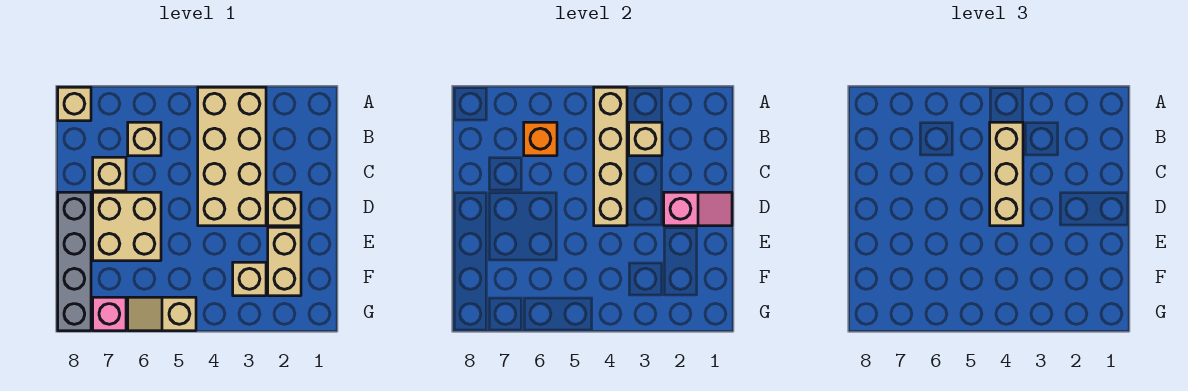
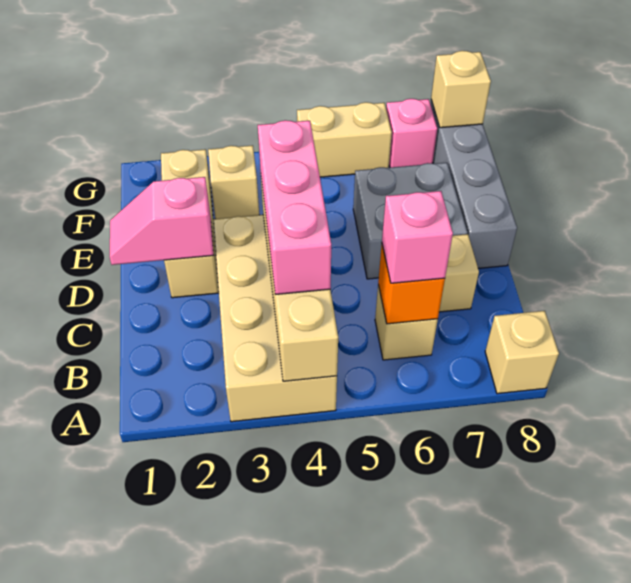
tan 1x1 brick [629,122,662,156] -> tan 1x1 brick moved to [431,51,491,128]
tan 1x3 brick [990,122,1023,226] -> pink 1x3 brick [258,120,331,295]
none -> pink 1x1 brick [382,191,453,283]
tan 2x2 brick [93,192,161,261] -> grey 2x2 brick [353,163,468,279]
tan 1x2 slope [128,297,196,331] -> tan 1x2 brick [297,102,392,177]

